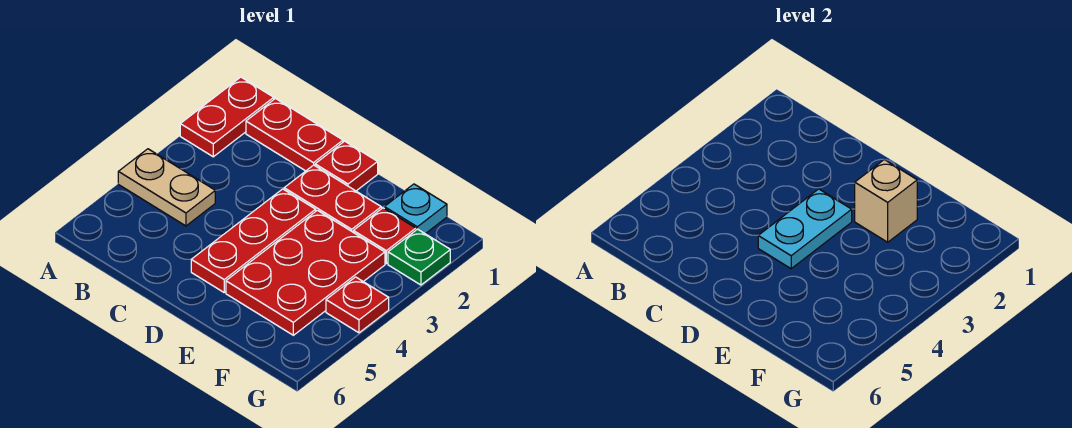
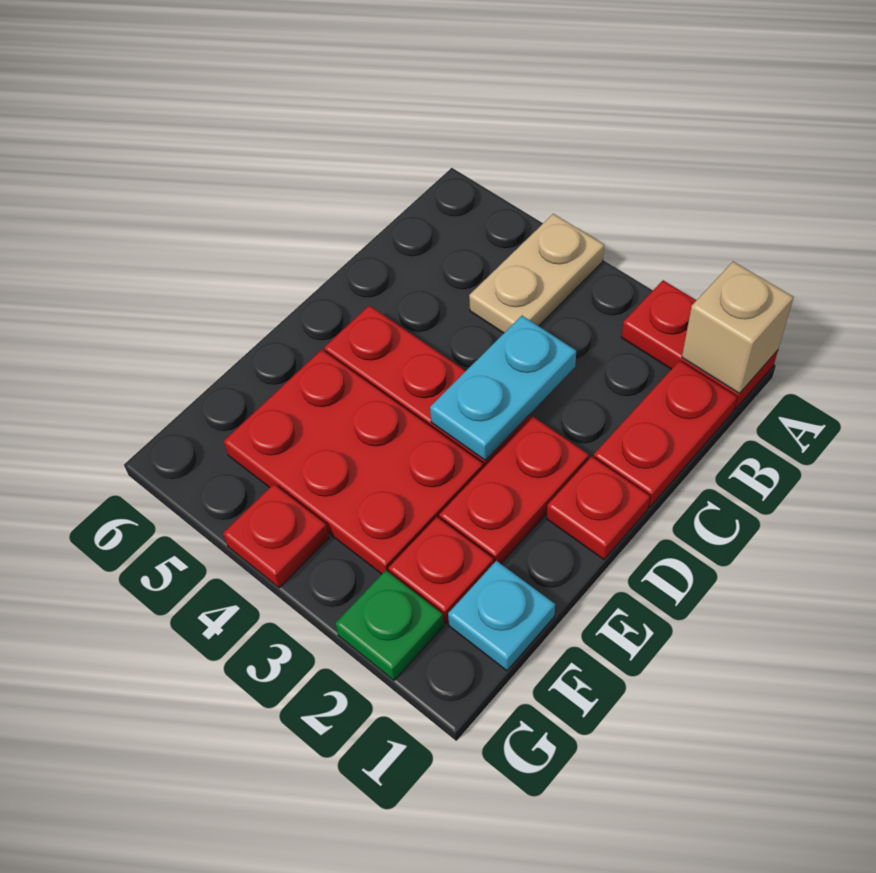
cyan 1x2 plate [758,189,852,269] -> cyan 1x2 plate turned to [430,316,576,460]
tan 1x1 brick [855,160,917,242] -> tan 1x1 brick moved to [682,262,794,393]

